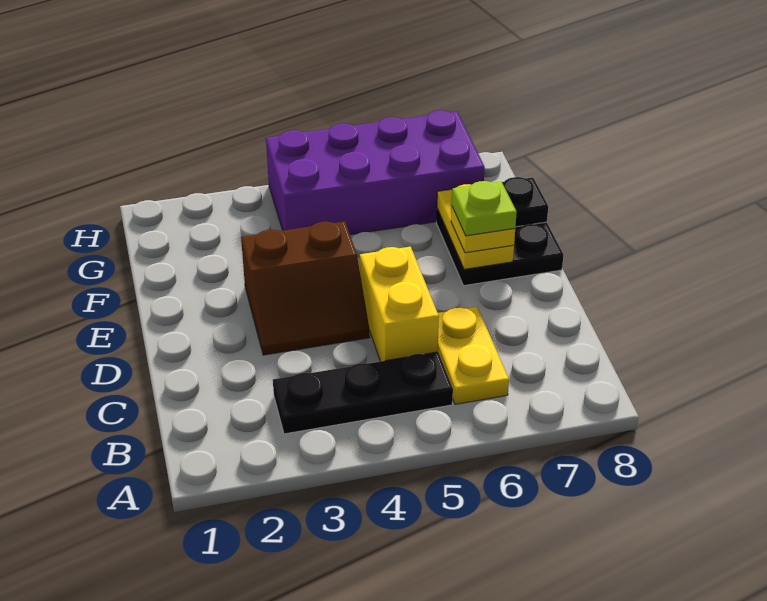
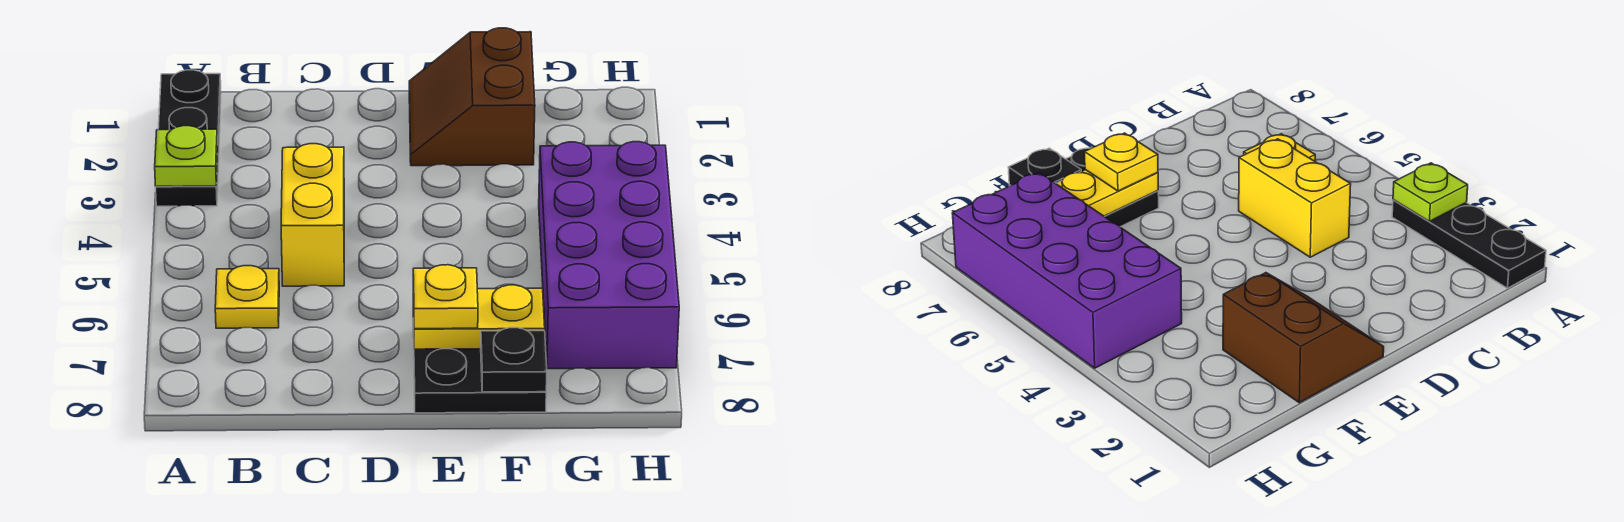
black 1x3 plate [273,352,453,434] -> black 1x3 plate moved to [156,70,221,206]
yellow 1x2 plate [438,307,509,404] -> yellow 1x1 plate [215,266,279,328]
yellow 1x2 brick [360,247,439,361] -> yellow 1x2 brick turned to [281,144,344,286]
brown 2x2 slope [241,221,370,355] -> brown 2x2 slope moved to [409,28,535,166]
lime 1x1 plate [452,181,517,236] -> lime 1x1 plate moved to [155,126,218,186]

